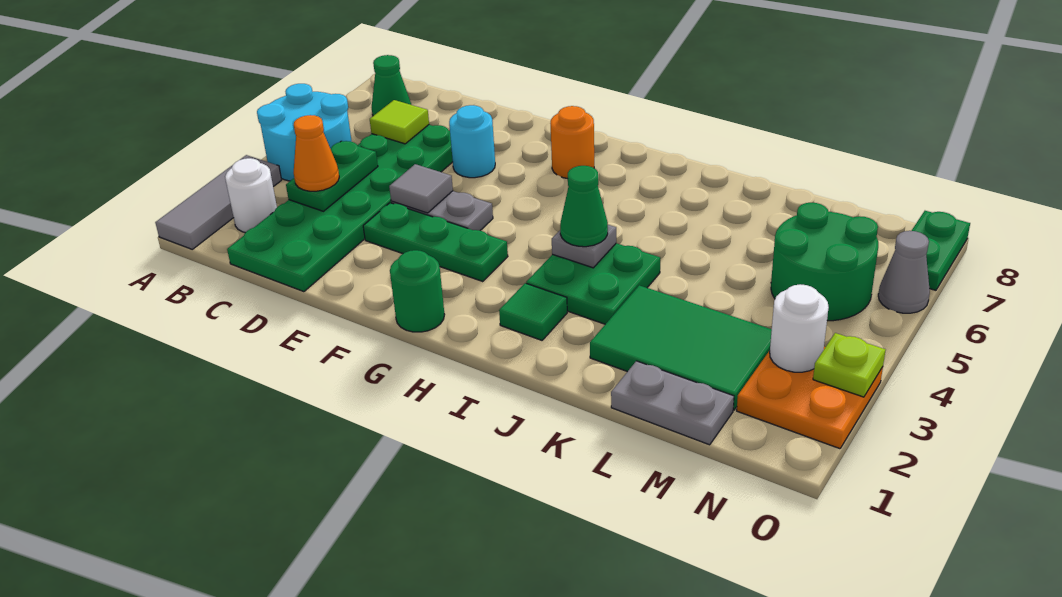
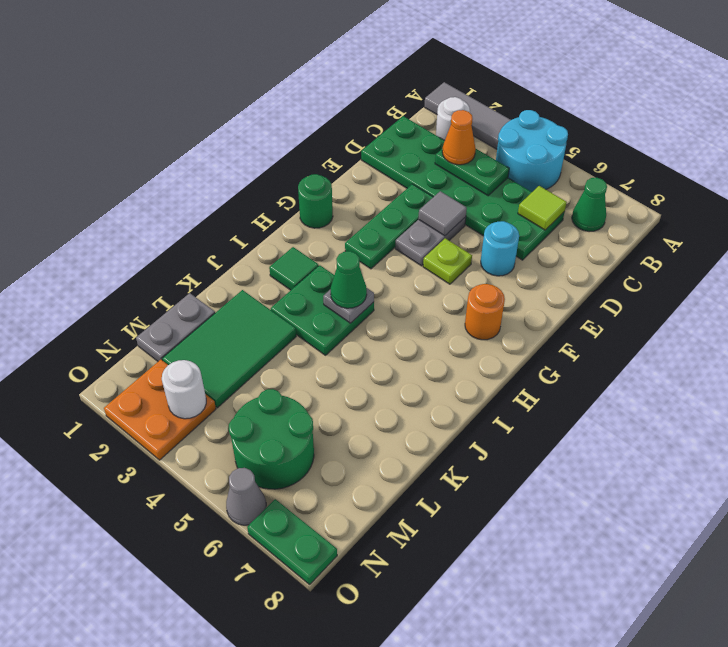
lime 1x1 plate [813,333,886,397] -> lime 1x1 plate moved to [423,238,472,284]

